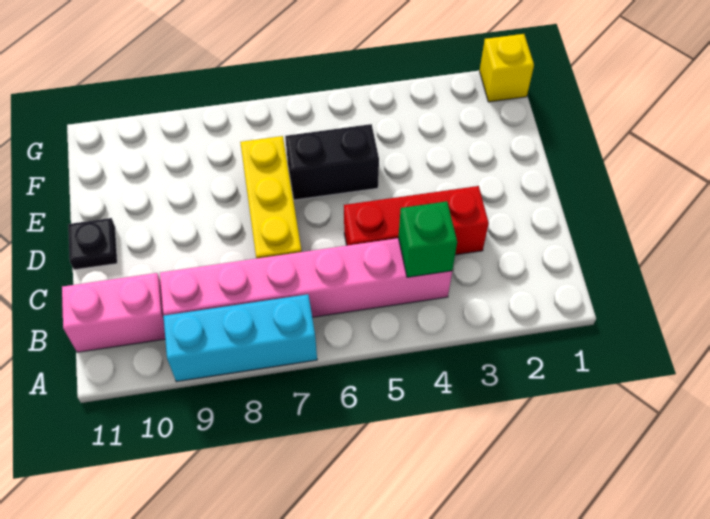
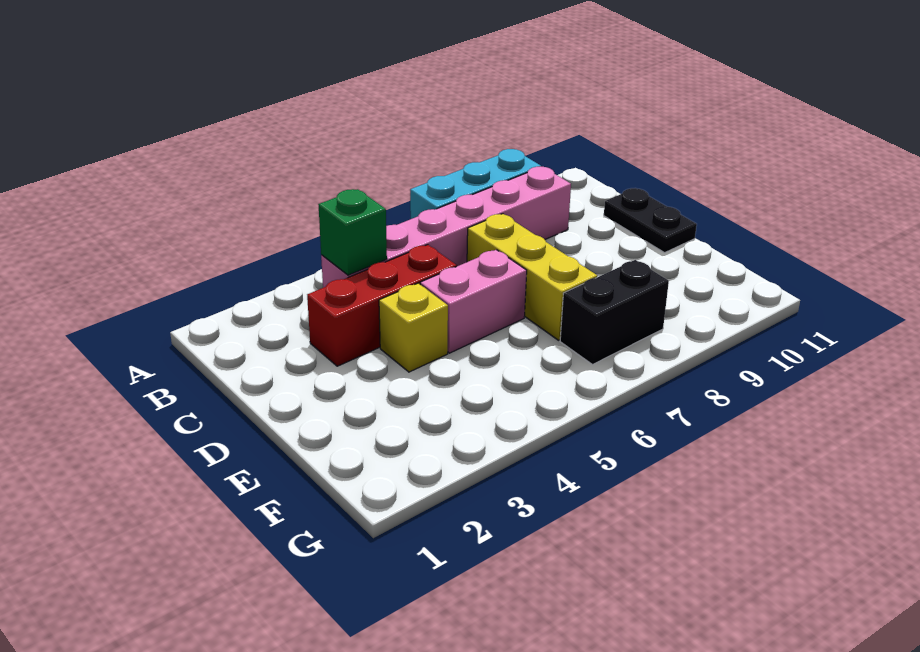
pink 1x2 brick [62,273,165,352] -> pink 1x2 brick moved to [420,250,527,353]
black 1x1 plate [68,218,117,270] -> black 1x2 plate [604,188,697,253]
black 1x2 brick [285,124,379,200] -> black 1x2 brick moved to [560,260,669,365]
yellow 1x1 brick [480,34,534,102] -> yellow 1x1 brick moved to [379,283,448,372]

